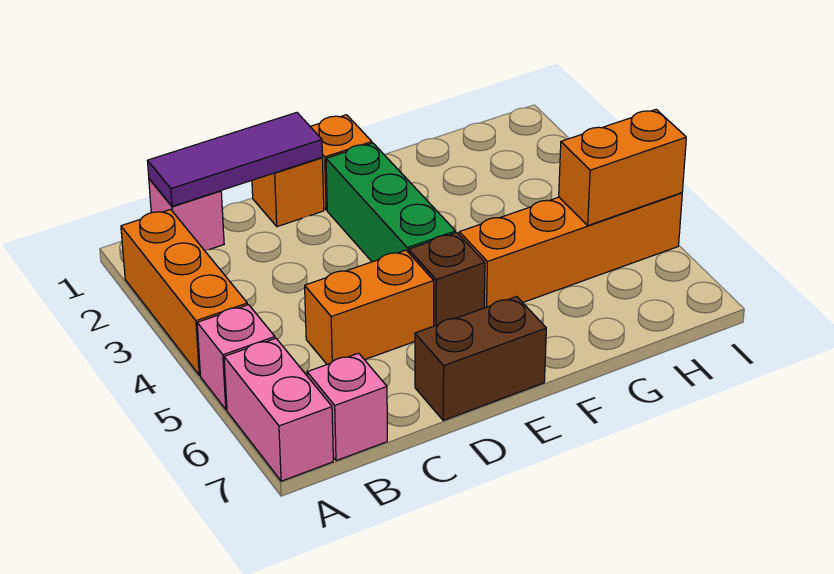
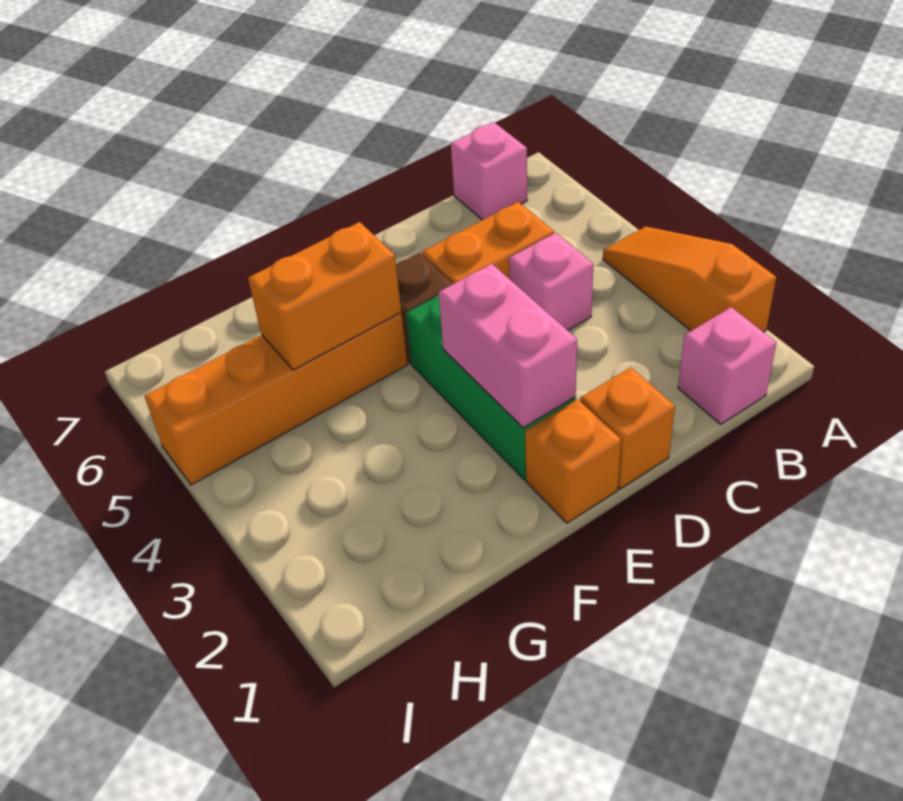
orange 1x3 brick [121,209,247,375] -> orange 1x3 slope [603,227,776,332]
pink 1x1 brick [197,305,275,409] -> pink 1x1 brick moved to [509,233,593,330]
pink 1x2 brick [224,338,333,481] -> pink 1x2 brick moved to [438,264,577,428]
purple 1x3 tile [148,113,322,206] -> none
brown 1x2 brick [415,296,546,420] -> none
orange 1x2 brick [559,110,686,225] -> orange 1x2 brick moved to [248,222,401,370]

